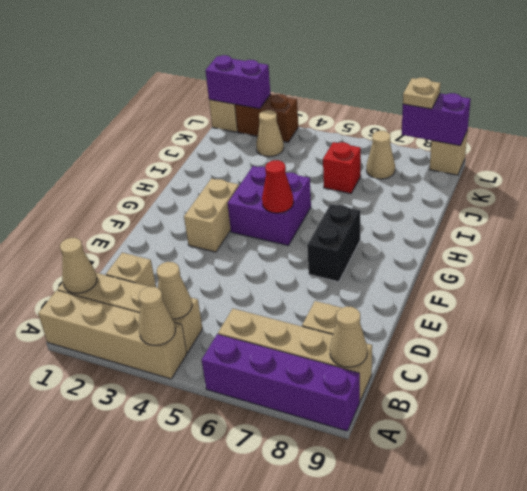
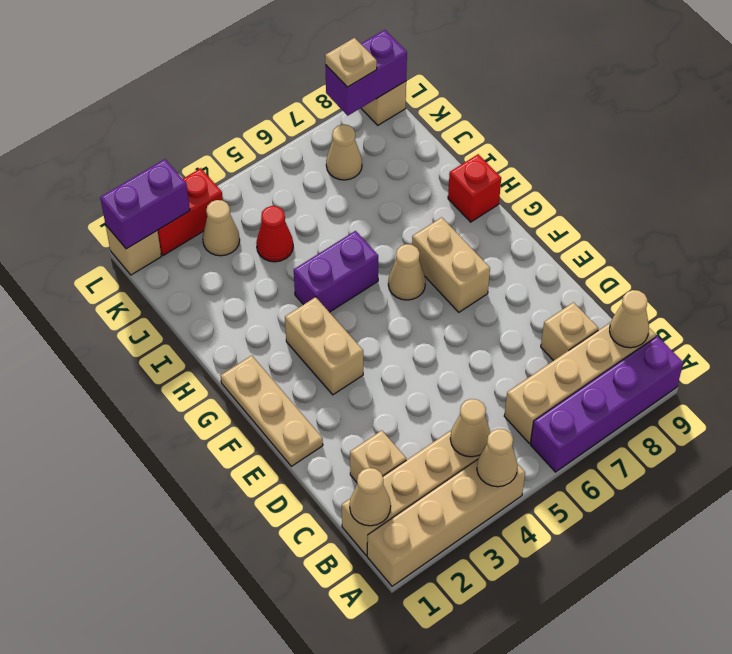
none -> tan 1x3 plate [221,356,323,466]
black 1x2 brick [307,204,360,282] -> tan 1x2 brick [412,217,490,312]
purple 2x2 brick [228,166,311,245] -> purple 1x2 brick [294,231,378,312]
red 1x1 cone [262,160,294,213] -> red 1x1 cone moved to [256,206,293,262]
none -> tan 1x1 cone [388,244,426,300]
red 1x1 brick [323,142,361,193] -> red 1x1 brick moved to [448,154,501,222]
brown 1x2 brick [235,94,298,142] -> red 1x2 brick [157,168,223,256]

